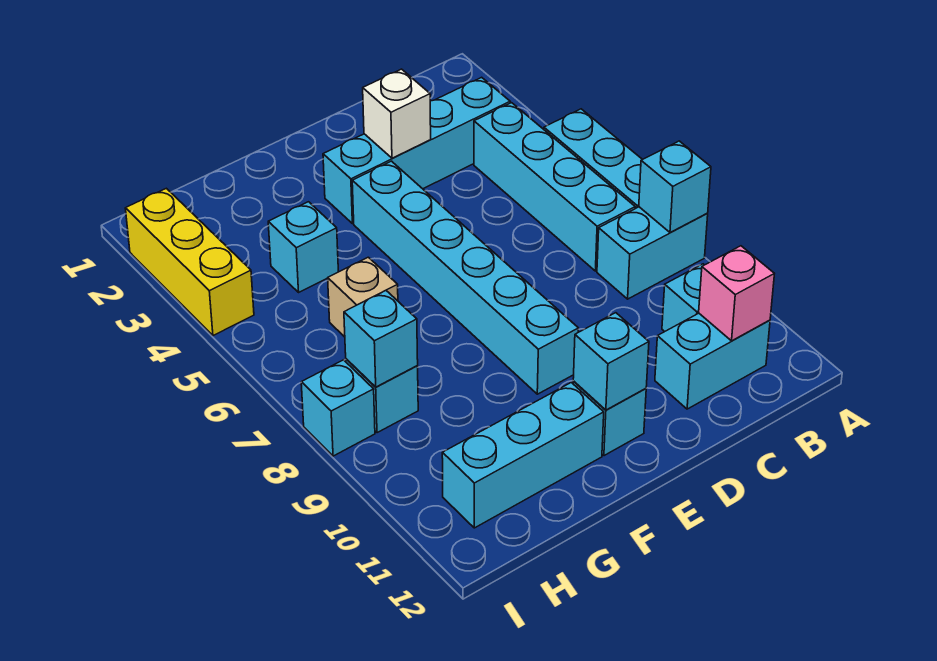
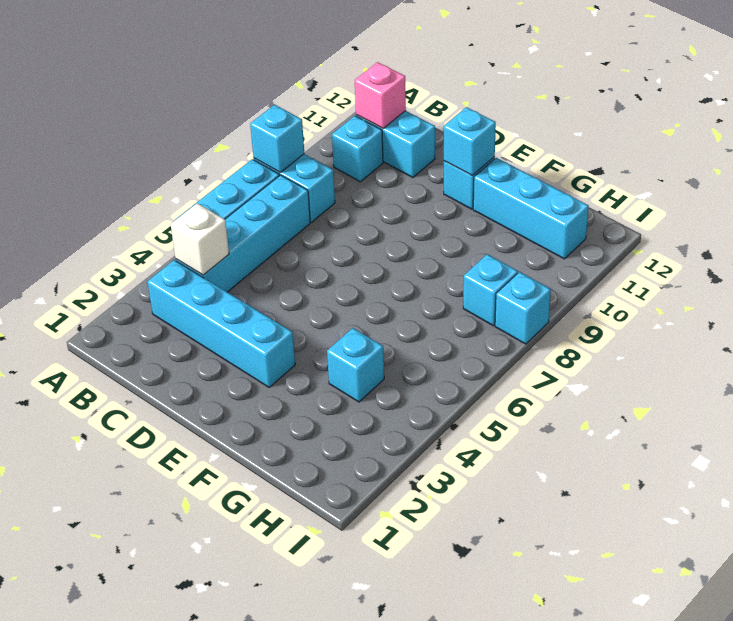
white 1x1 brick [363,69,431,158] -> white 1x1 brick moved to [171,203,229,275]
cyan 1x6 brick [352,161,578,394] -> none
tan 1x1 brick [328,257,398,337] -> none
cyan 1x1 brick [344,290,418,387] -> none
yellow 1x3 brick [125,188,254,336] -> none

